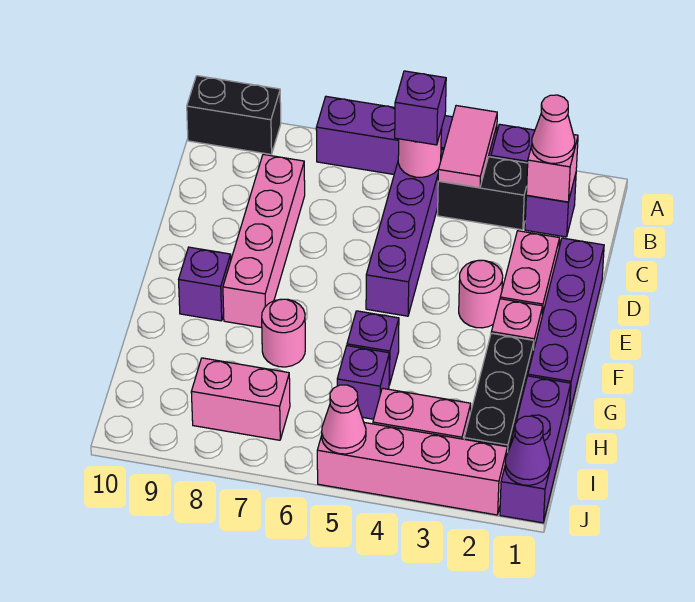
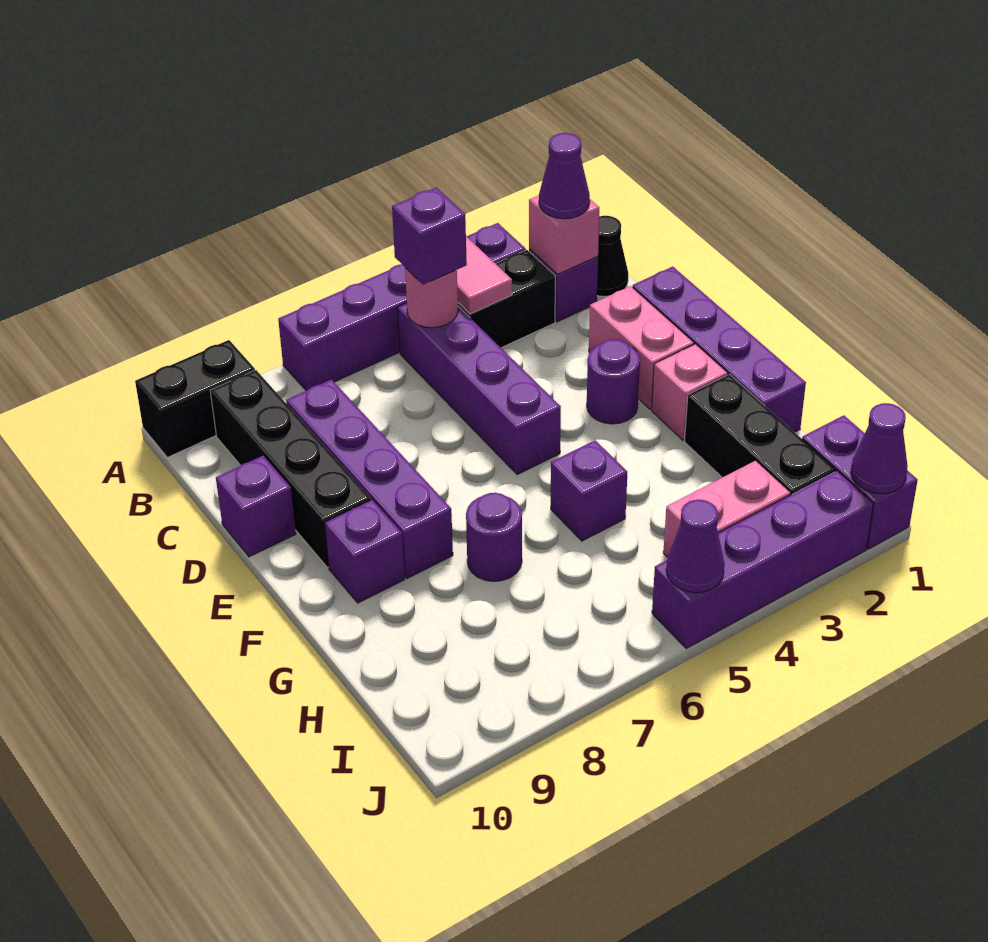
none -> black 1x1 cone [597,216,628,296]
pink 1x1 cone [532,95,575,163] -> purple 1x1 cone [539,133,590,219]
none -> black 1x4 brick [210,370,371,567]
pink 1x4 brick [223,154,305,328] -> purple 1x4 brick [286,379,453,578]
pink 1x1 round brick [459,260,503,328] -> purple 1x1 round brick [587,339,640,424]
pink 1x1 round brick [262,299,305,367] -> purple 1x1 round brick [466,493,522,582]
purple 1x3 brick [500,376,571,523] -> purple 1x2 brick [802,415,918,549]
purple 1x1 brick [337,346,389,419] -> purple 1x1 brick moved to [216,456,296,557]
pink 1x2 brick [191,358,290,440] -> none
pink 1x4 brick [317,423,507,515] -> purple 1x4 brick [652,471,873,648]
pink 1x1 cone [322,385,366,454] -> purple 1x1 cone [666,500,725,593]

